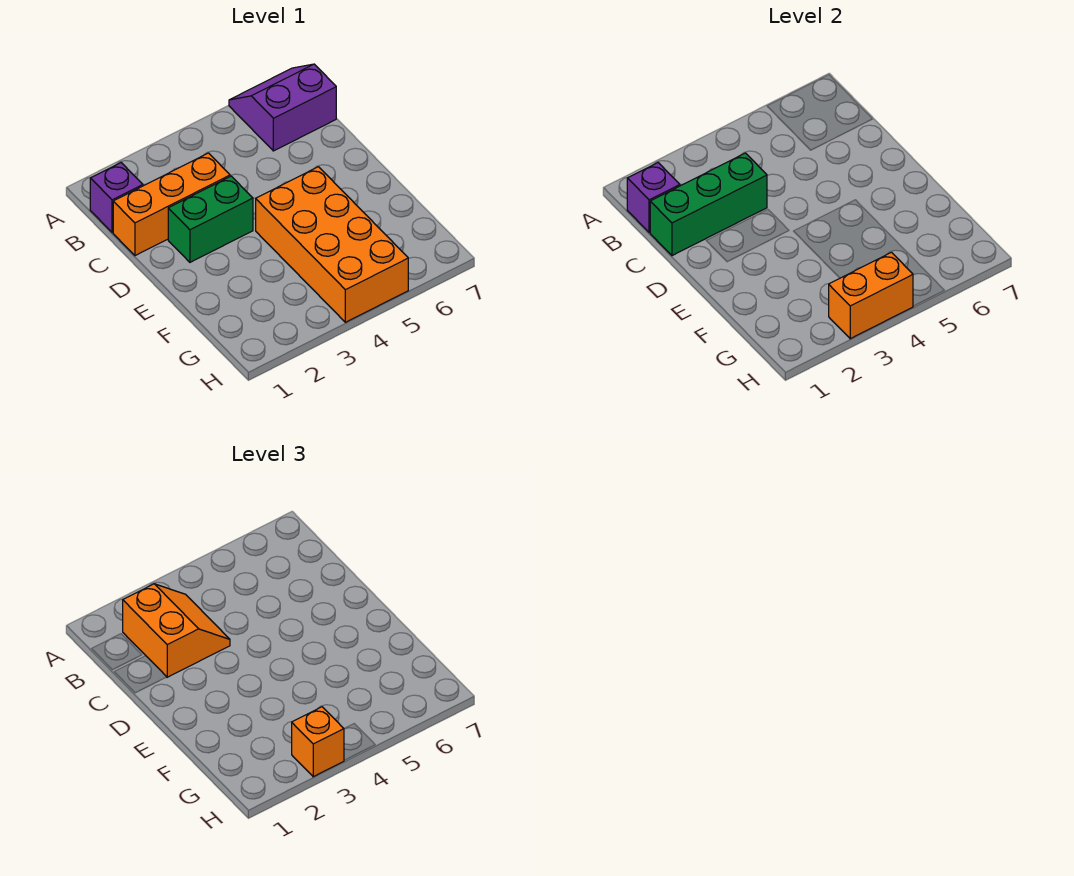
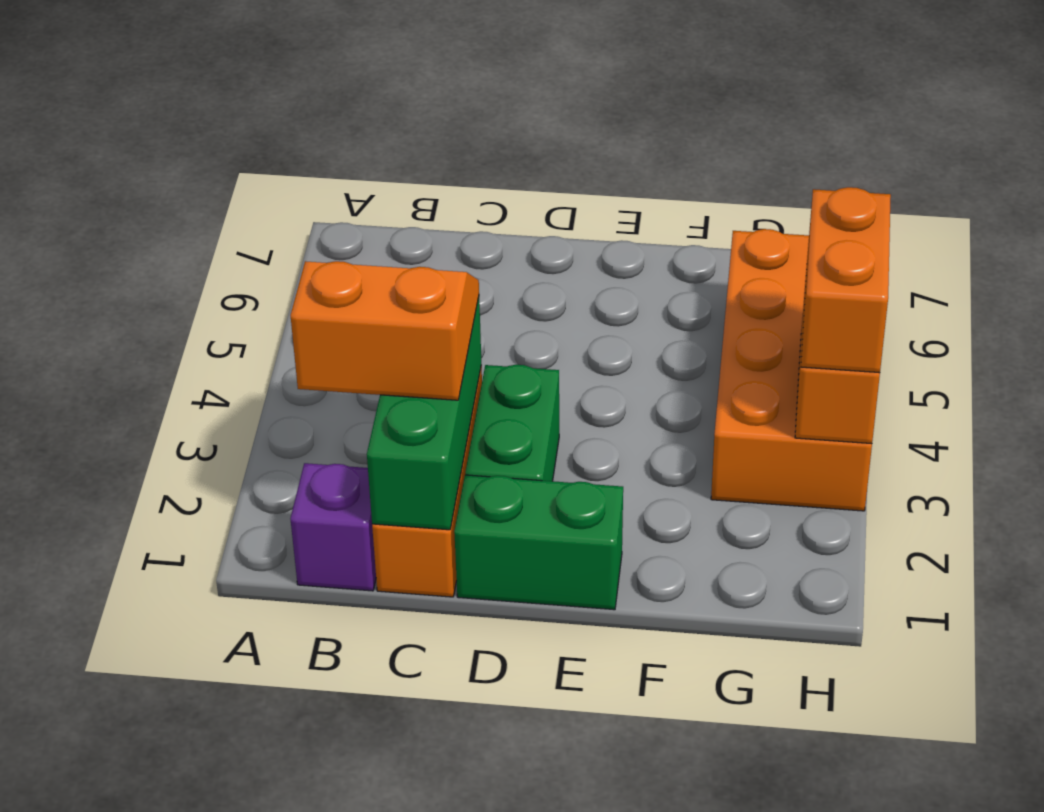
purple 2x2 slope [229,64,336,151] -> none
purple 1x1 brick [627,163,680,233] -> none
none -> green 1x2 brick [454,475,623,610]
orange 2x4 brick [256,167,408,322] -> orange 2x4 brick turned to [711,229,872,511]
orange 1x1 brick [292,707,344,777] -> orange 1x2 brick [801,187,891,373]

